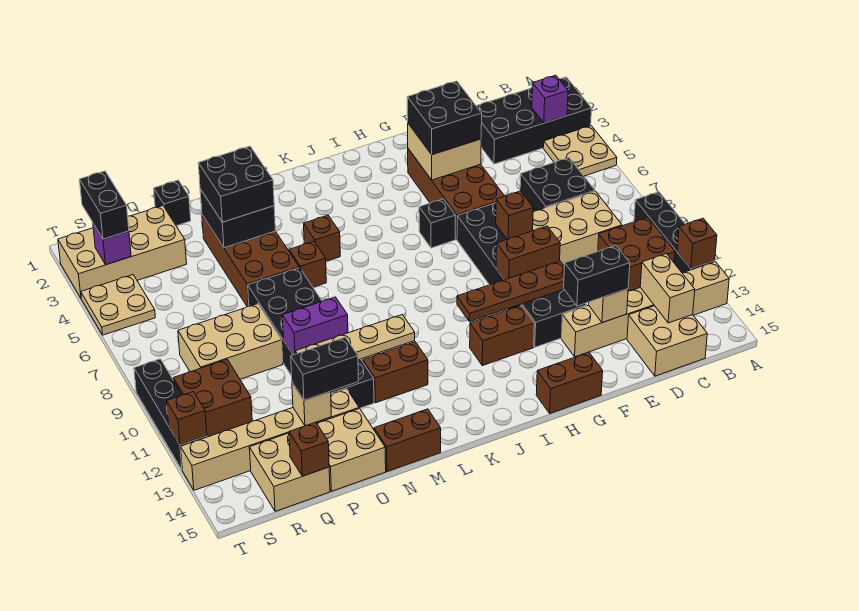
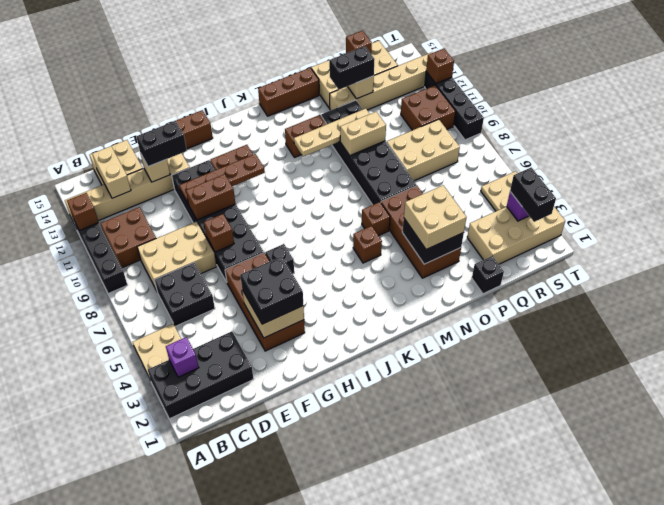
brown 1x2 brick [374,409,441,472] -> brown 1x3 brick [258,68,319,116]
black 2x2 brick [198,146,274,222] -> tan 2x2 brick [404,185,467,249]
purple 1x2 brick [282,297,348,355] -> tan 1x2 brick [340,112,386,155]

